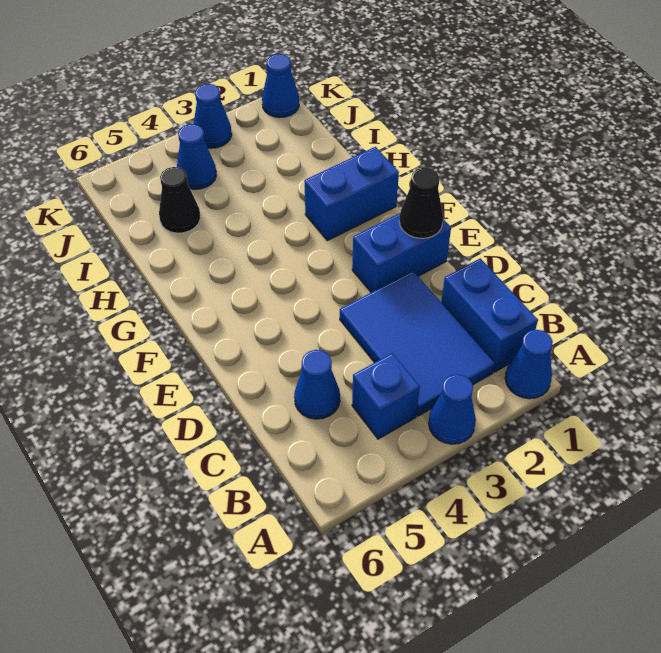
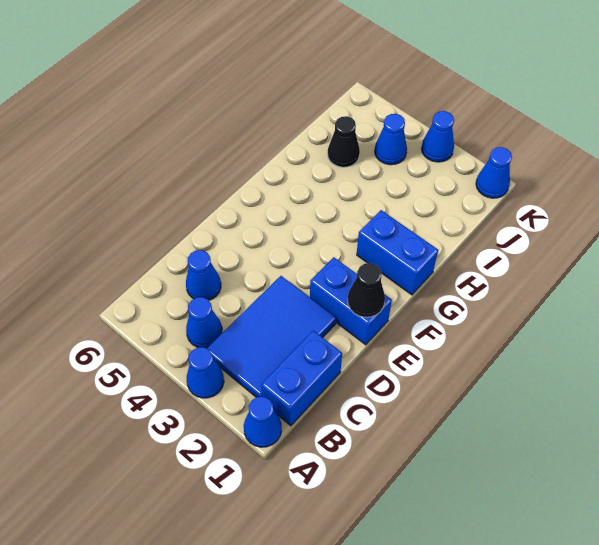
blue 1x1 brick [352,353,420,439] -> blue 1x1 cone [186,297,222,348]

